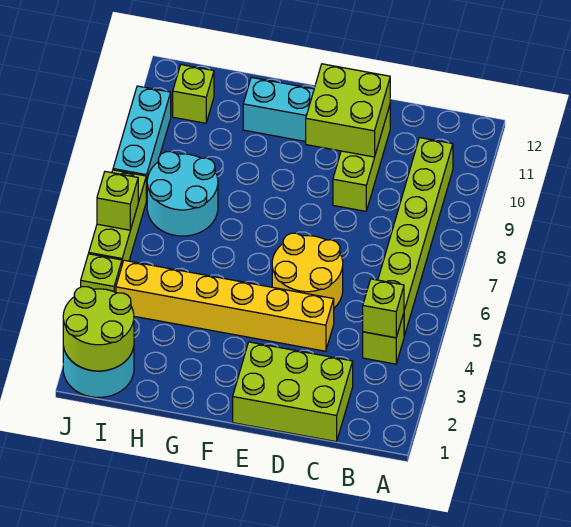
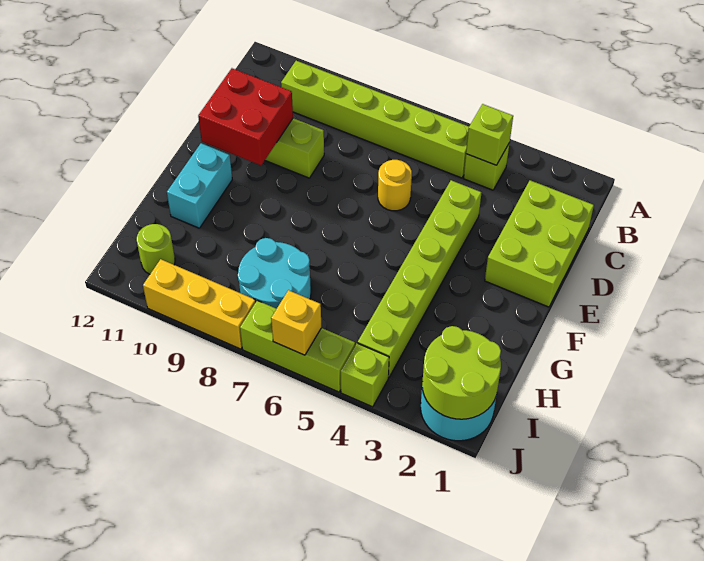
yellow 1x6 brick [116,260,334,351] -> lime 1x6 brick [358,180,482,377]
yellow 2x2 round brick [272,233,343,308] -> yellow 1x1 round brick [378,160,412,211]
lime 2x2 brick [306,64,390,157] -> red 2x2 brick [198,68,293,165]
lime 1x1 brick [173,65,214,123] -> lime 1x1 round brick [137,224,175,274]
lime 1x1 brick [97,172,138,230] -> yellow 1x1 brick [271,290,321,355]
cyan 1x3 brick [113,86,171,201] -> yellow 1x3 brick [143,259,256,349]

